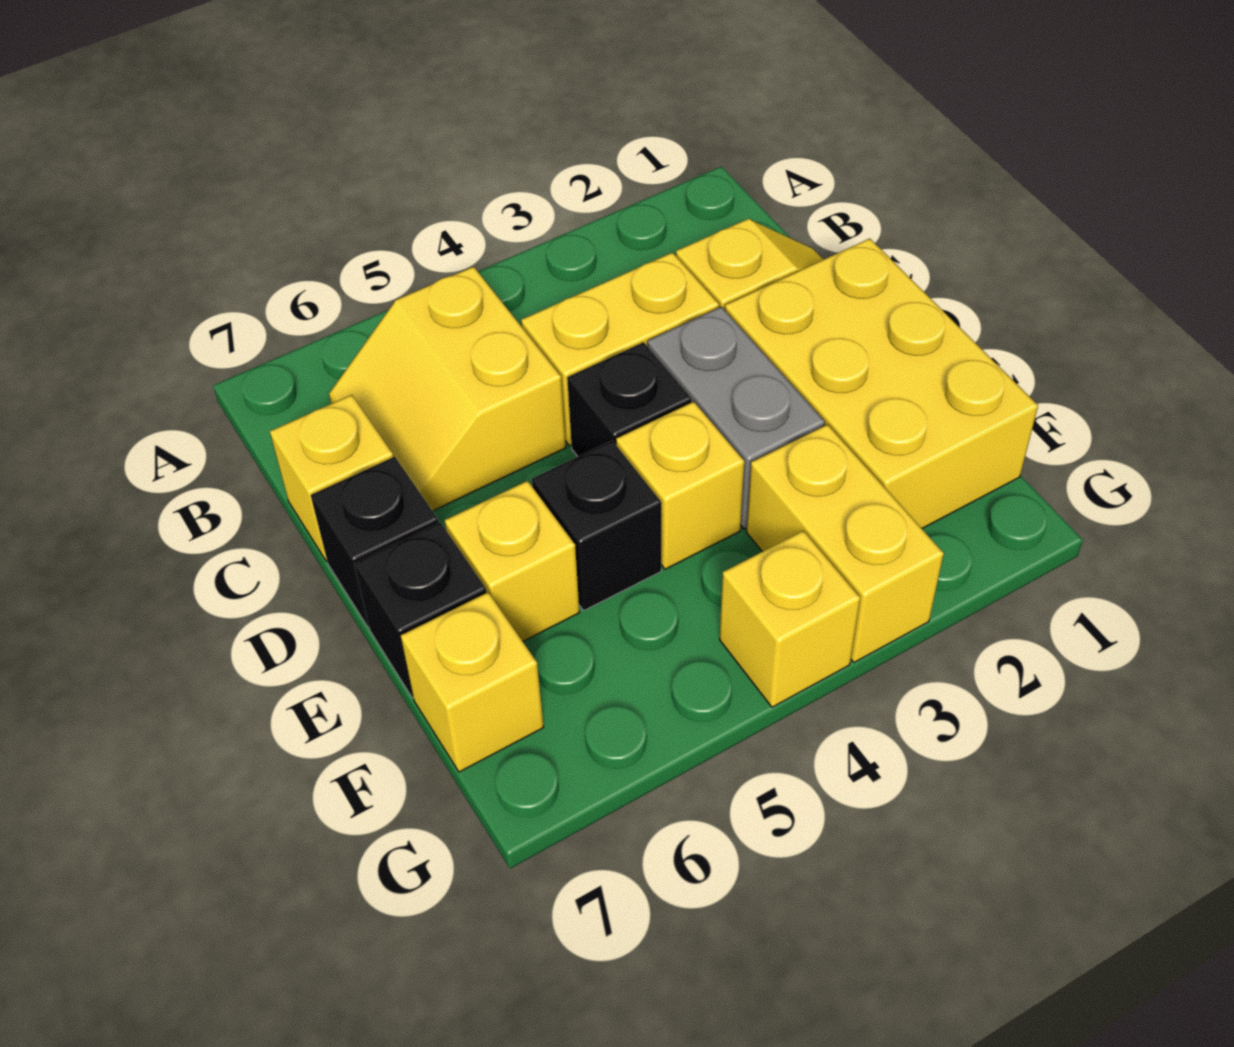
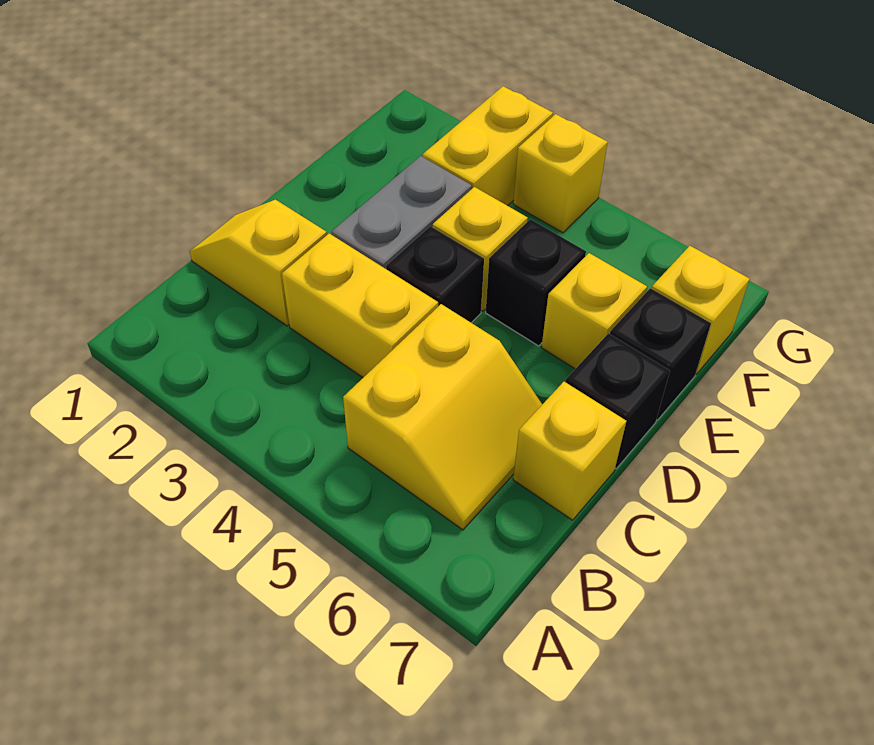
yellow 2x3 brick [725,239,1038,528] -> none

